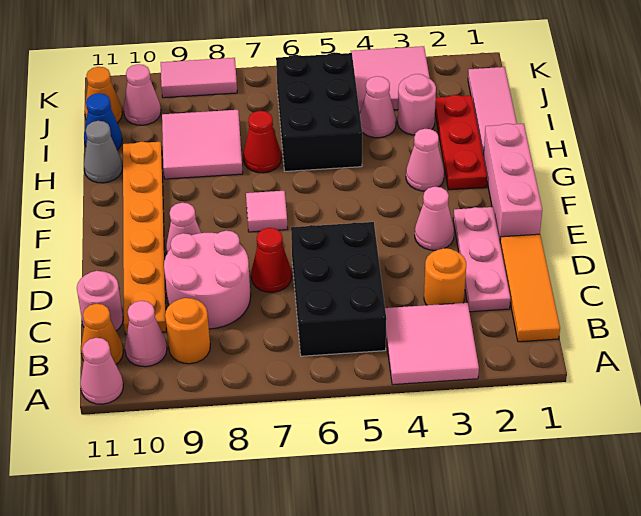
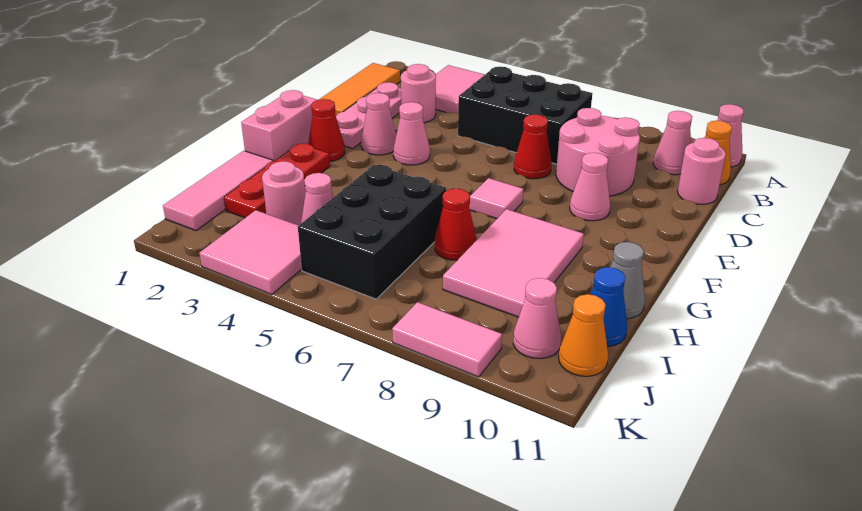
black 2x3 brick [291,222,386,356] -> black 2x3 brick turned to [458,67,593,164]
orange 1x1 round brick [165,298,210,364] -> none
orange 1x1 round brick [424,248,466,305] -> pink 1x1 round brick [401,64,436,123]
orange 1x6 plate [123,142,166,334] -> none
pink 1x3 brick [483,124,542,241] -> pink 1x2 brick [241,90,317,161]
none -> red 1x1 cone [308,99,345,161]
pink 1x1 cone [406,129,444,191] -> pink 1x1 cone moved to [393,102,430,165]
pink 2x2 tile [162,110,243,179] -> pink 2x3 tile [443,209,584,317]

